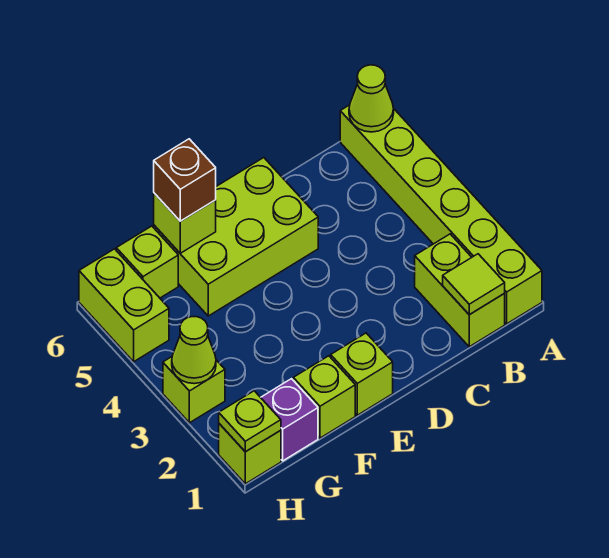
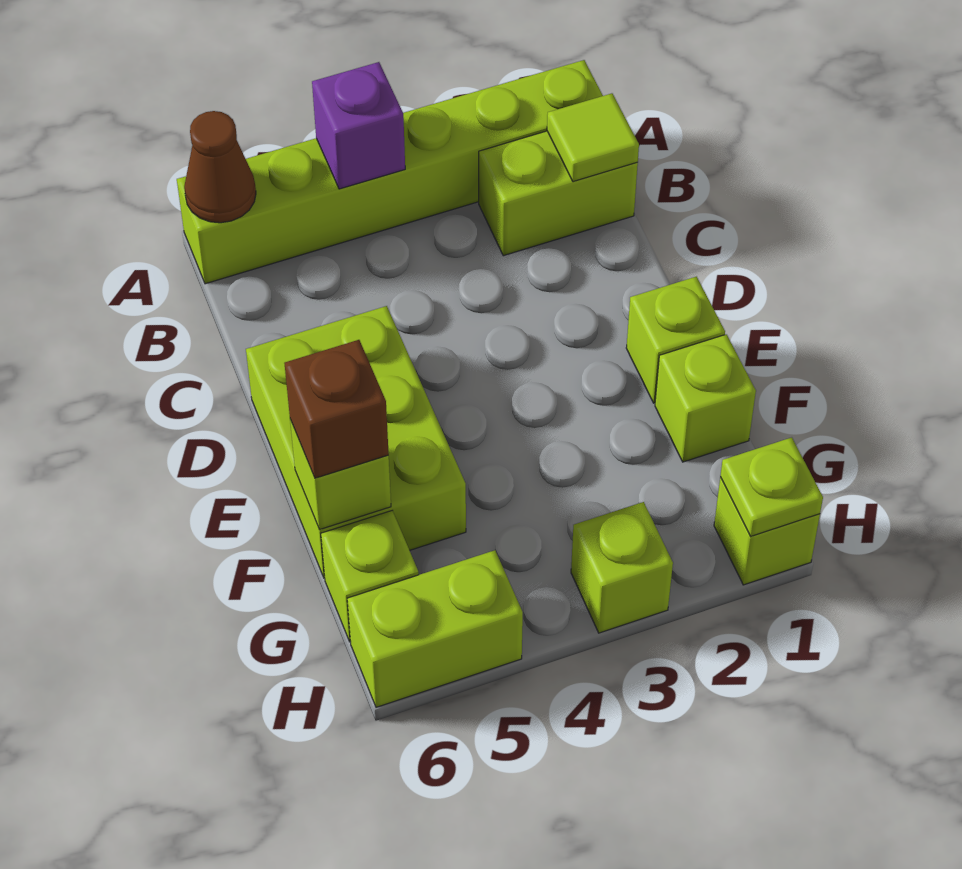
lime 1x1 cone [349,65,394,132] -> brown 1x1 cone [184,111,256,223]
purple 1x1 brick [261,379,318,461] -> purple 1x1 brick moved to [312,62,405,189]
lime 1x1 cone [172,317,216,384] -> none

